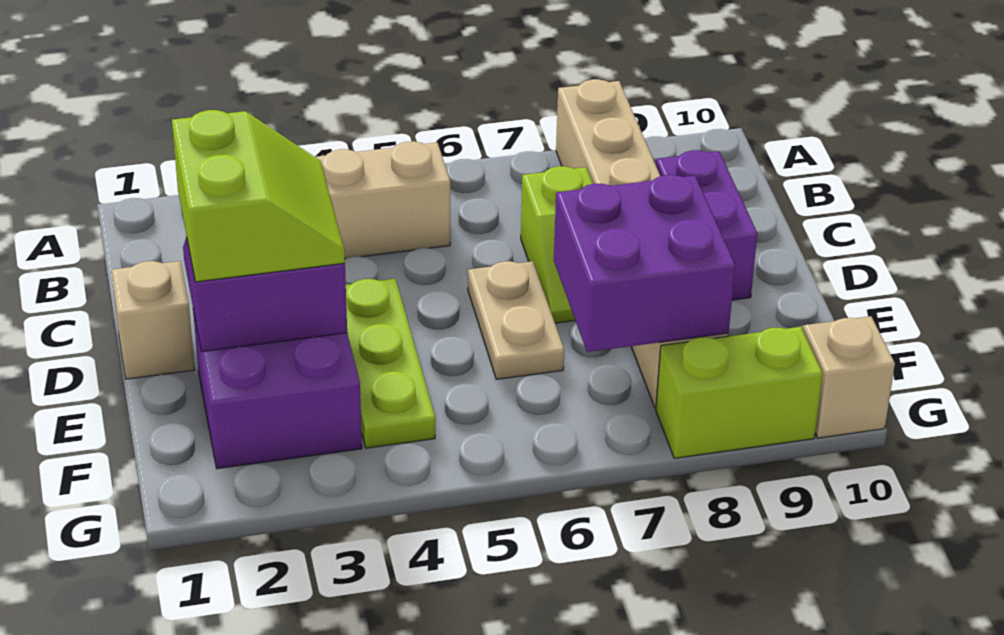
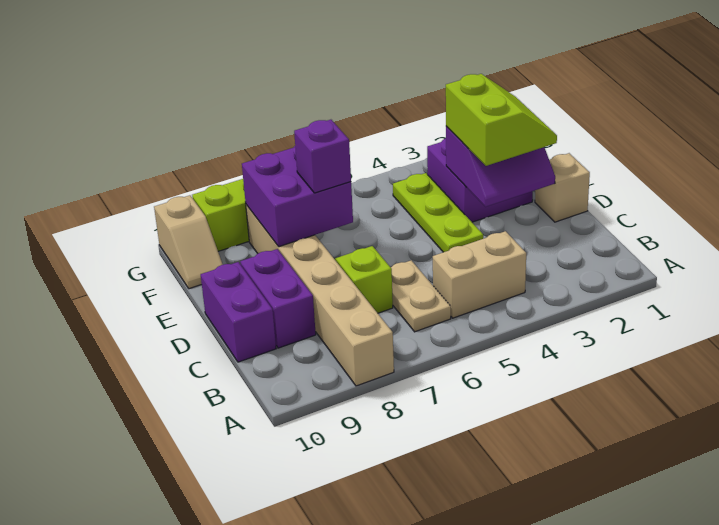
none -> purple 1x2 brick [201,262,276,362]
lime 2x2 slope [172,110,345,282] -> lime 2x2 slope turned to [446,74,557,166]
tan 1x2 plate [468,261,564,379] -> tan 1x2 plate moved to [391,260,451,332]
none -> purple 1x1 brick [294,120,351,193]

